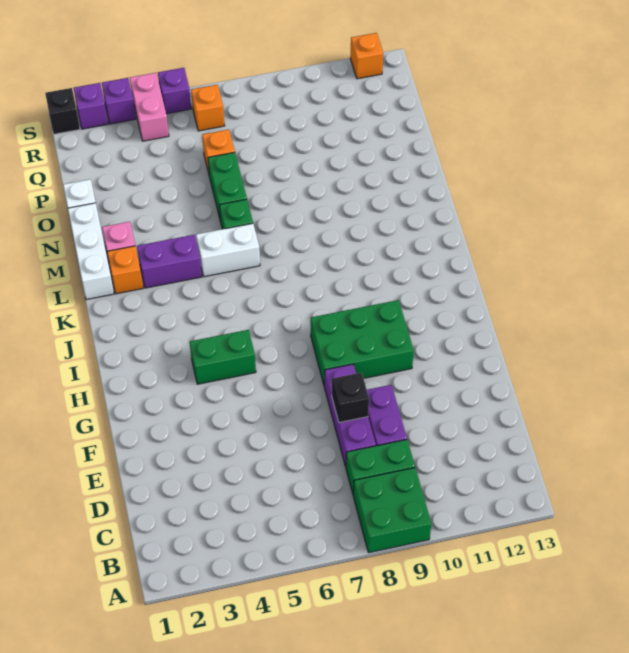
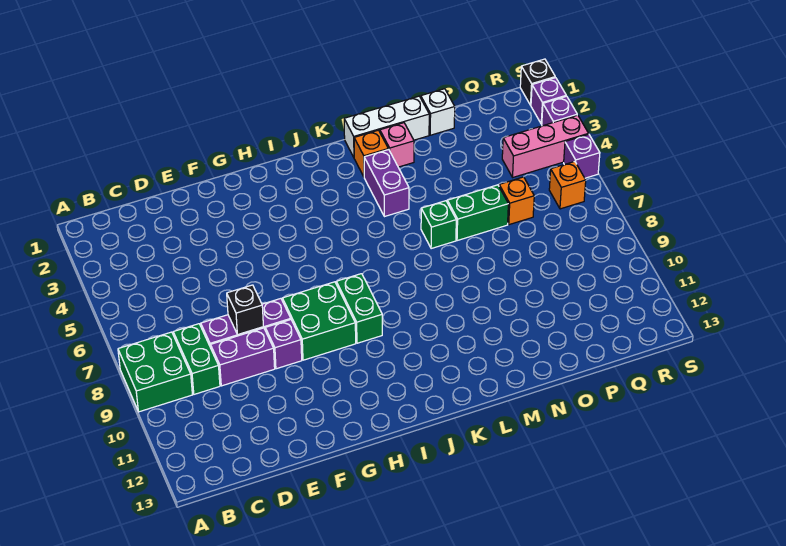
none -> purple 1x1 brick [265,320,302,369]
green 2x3 brick [311,300,414,384] -> green 2x2 brick [282,282,356,360]
green 1x2 brick [190,330,256,384] -> green 1x2 brick moved to [336,274,382,343]
white 1x2 brick [196,224,260,277] -> none
pink 1x2 brick [130,73,169,141] -> pink 1x3 brick [502,115,589,177]
orange 1x1 brick [350,33,383,79] -> none

